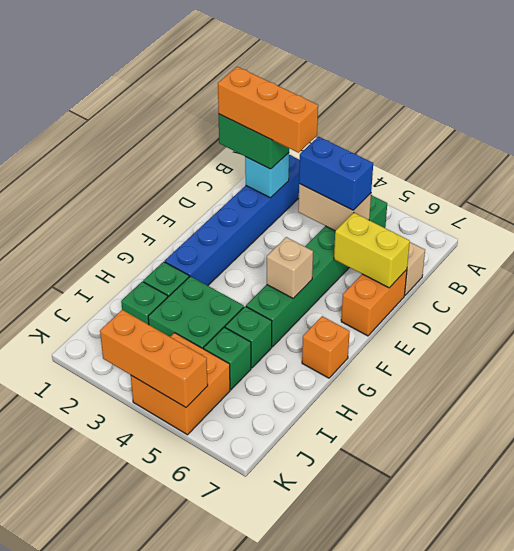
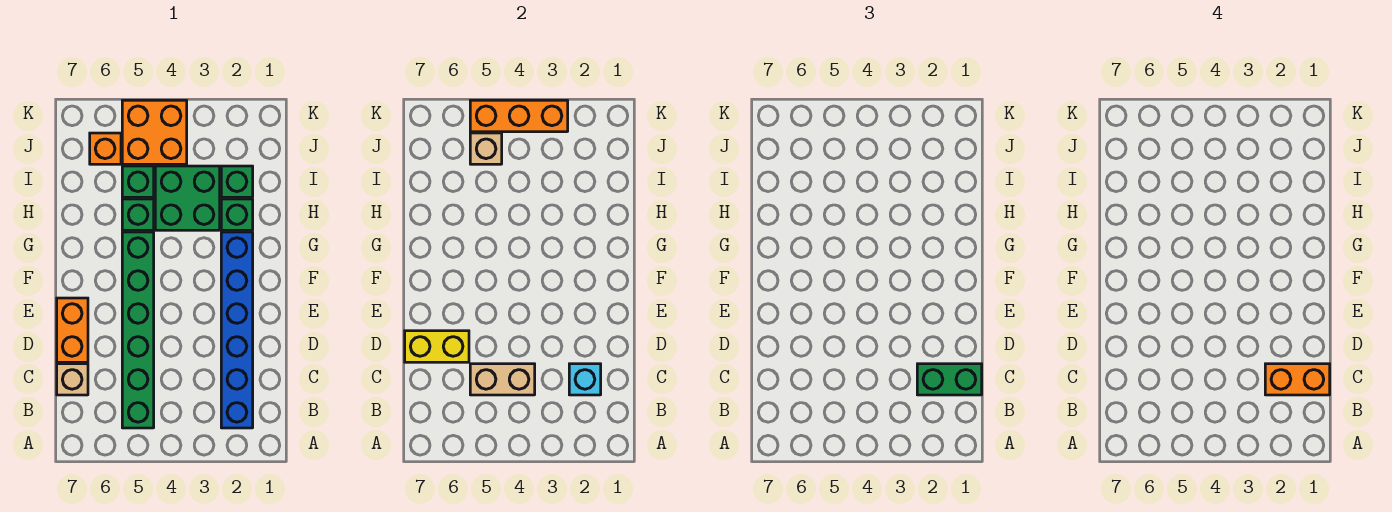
orange 1x3 brick [218,67,318,153] -> orange 1x2 brick [1265,364,1330,395]
blue 1x2 brick [299,137,373,210] -> none
tan 1x1 brick [267,237,313,298] -> tan 1x1 brick moved to [470,133,502,164]
orange 1x1 brick [302,316,350,378] -> orange 1x1 brick moved to [90,133,121,164]

